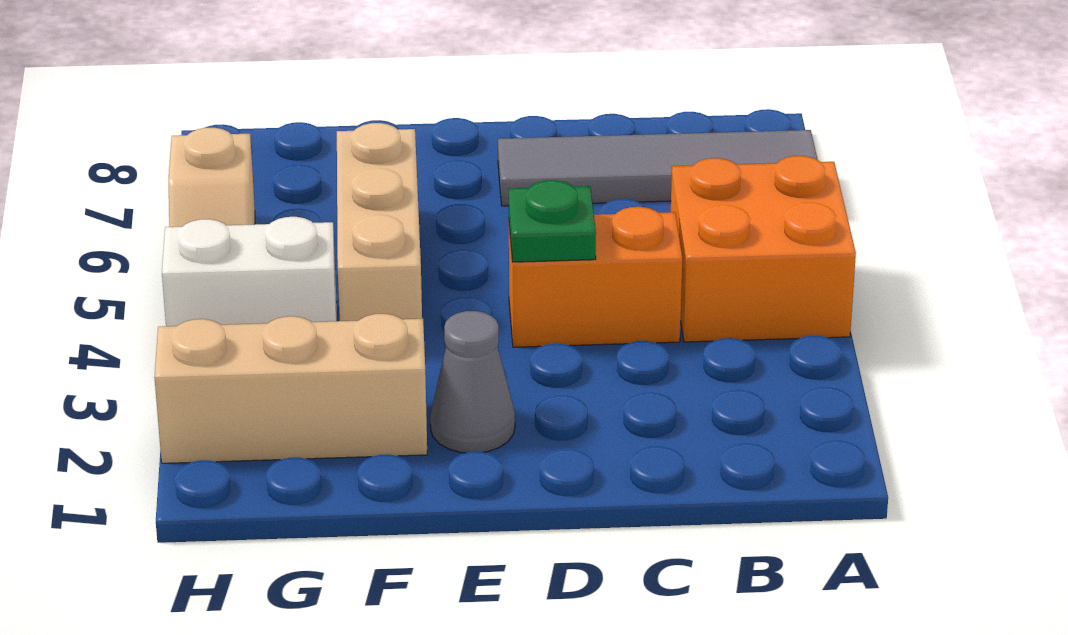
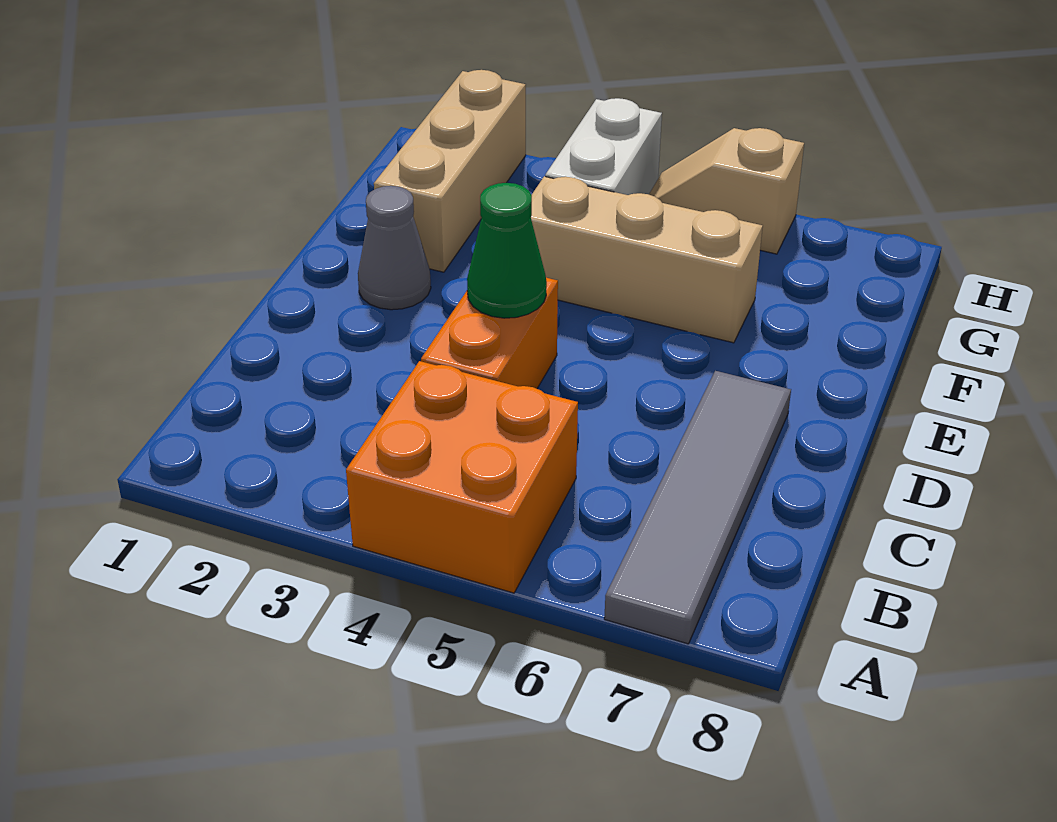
green 1x1 plate [509,180,596,262] -> green 1x1 cone [467,183,547,318]

